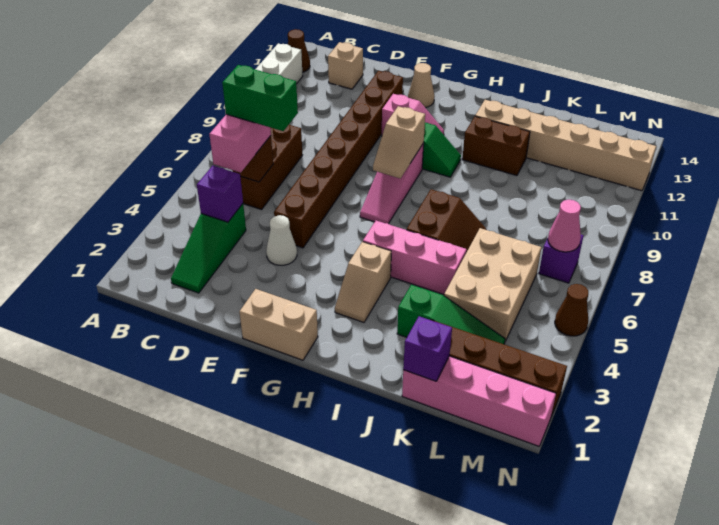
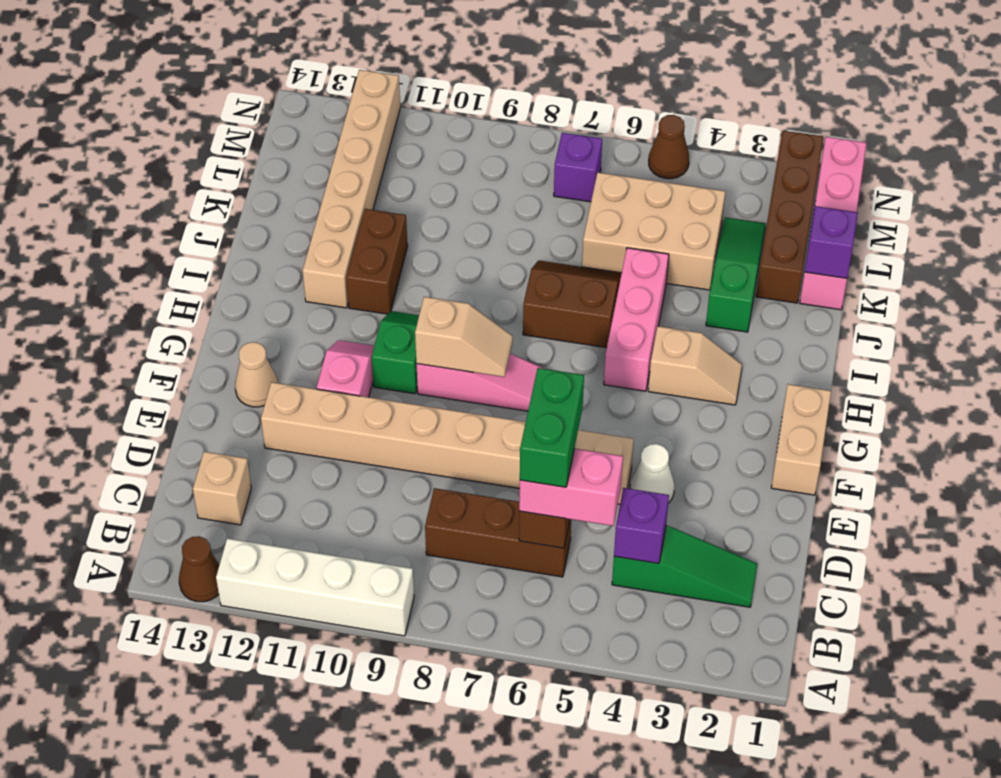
brown 1x8 brick [274,71,403,248] -> tan 1x8 brick [261,382,634,504]
pink 1x1 cone [548,200,581,252] -> none

